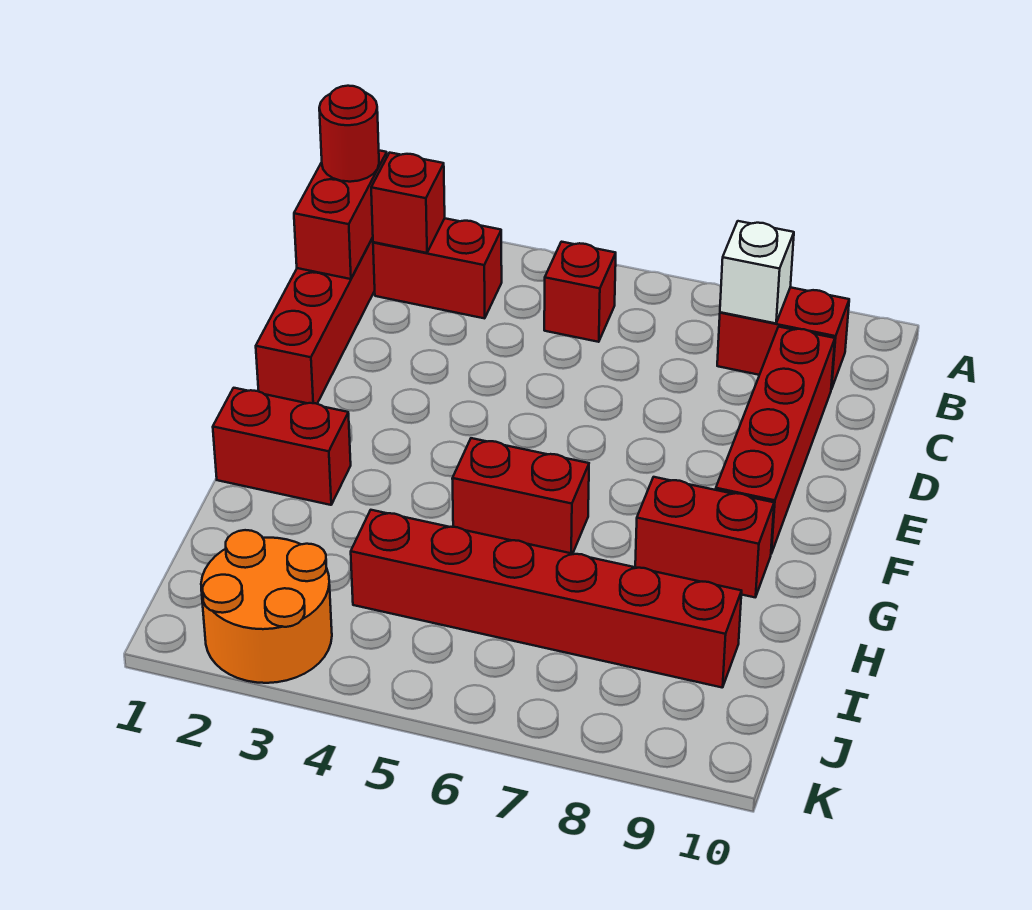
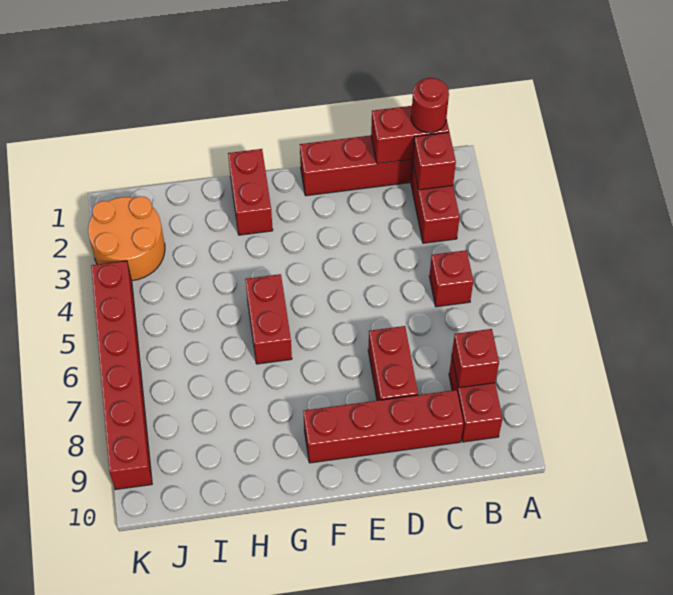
white 1x1 brick [720,221,794,323] -> red 1x1 brick [452,329,499,388]
red 1x2 brick [635,477,774,597] -> red 1x2 brick moved to [368,326,418,401]
red 1x6 brick [351,510,742,688] -> red 1x6 brick moved to [91,261,152,490]

